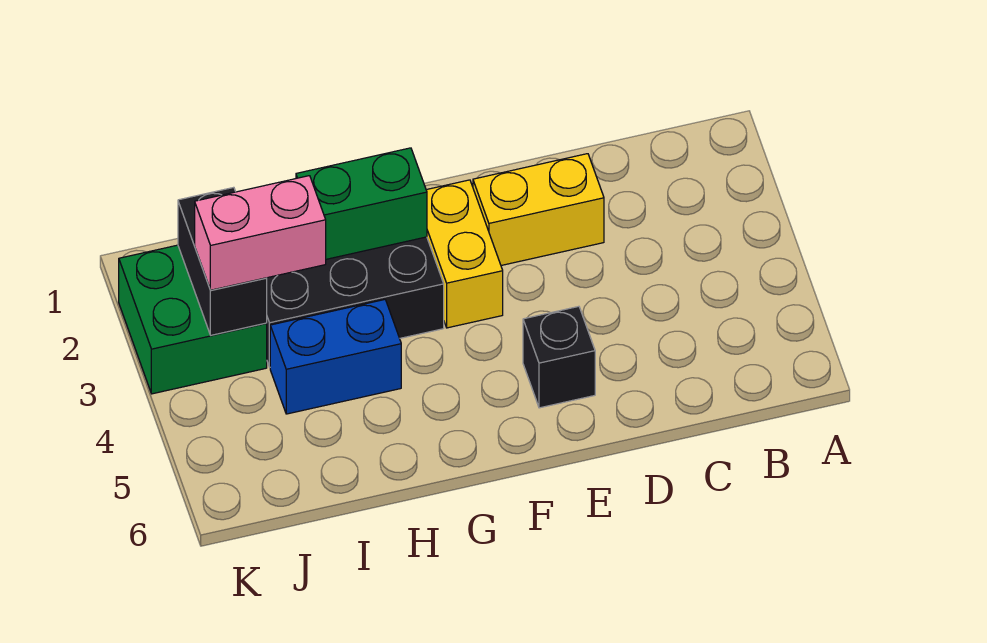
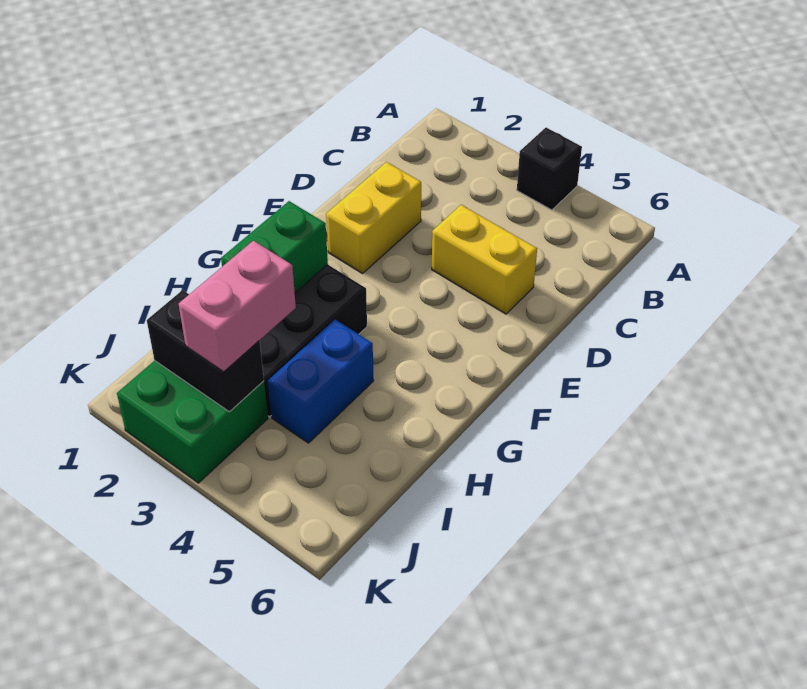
black 1x1 brick [523,306,595,408] -> black 1x1 brick moved to [517,128,582,210]
yellow 1x2 brick [426,180,503,328] -> yellow 1x2 brick moved to [432,205,537,314]

